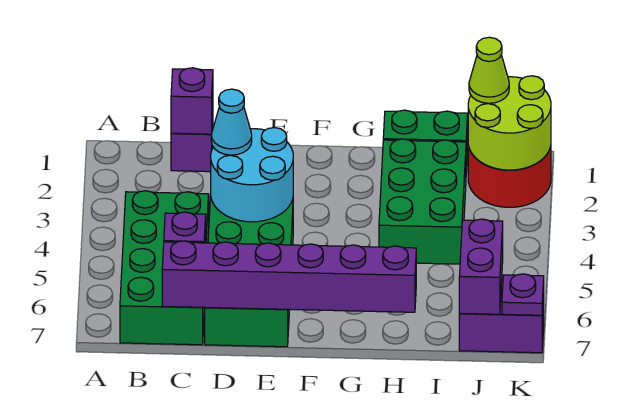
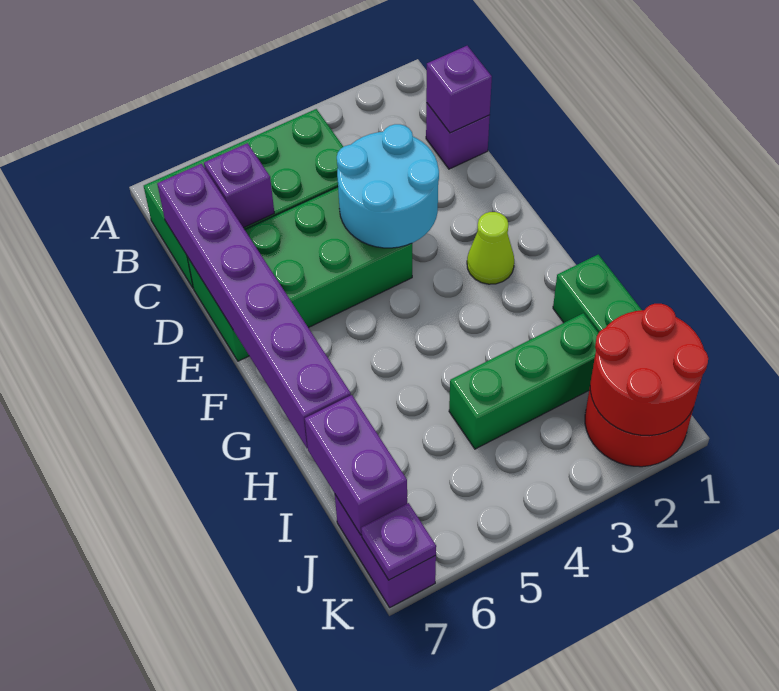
cyan 1x1 cone [211,89,252,155] -> none
green 2x3 brick [379,139,466,264] -> green 1x3 brick [449,313,598,449]
lime 2x2 round brick [468,76,551,170] -> red 2x2 round brick [590,304,708,436]
lime 1x1 cone [469,37,509,103] -> lime 1x1 cone moved to [467,212,514,284]
purple 1x2 brick [459,219,503,314] -> purple 1x2 brick turned to [305,395,407,535]

